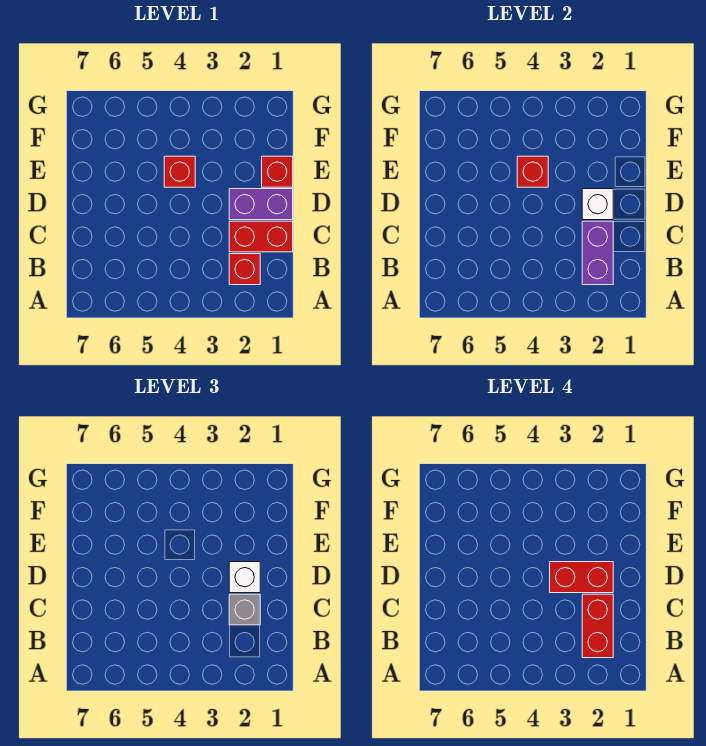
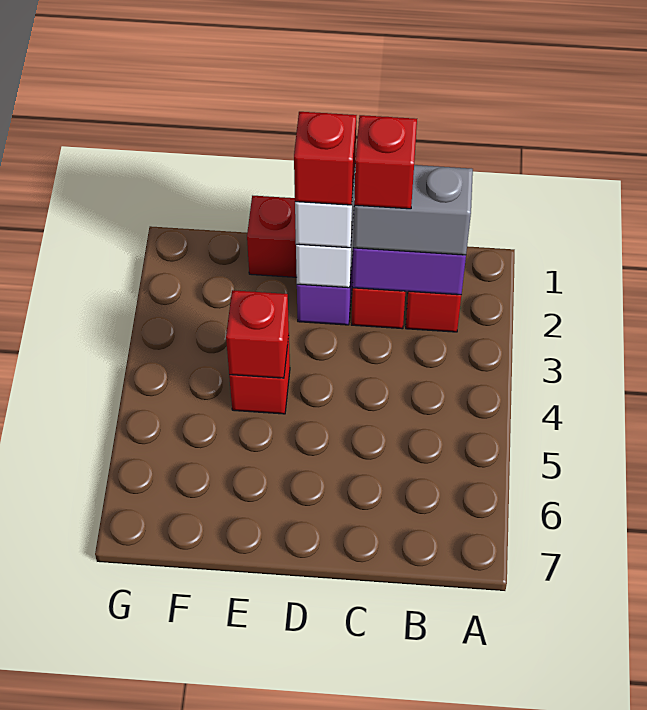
red 1x2 brick [582,594,613,658] -> red 1x1 brick [354,115,417,209]
grey 1x1 brick [229,594,260,625] -> grey 1x2 brick [353,165,473,255]
red 1x2 brick [550,562,613,593] -> red 1x1 brick [294,112,357,205]

